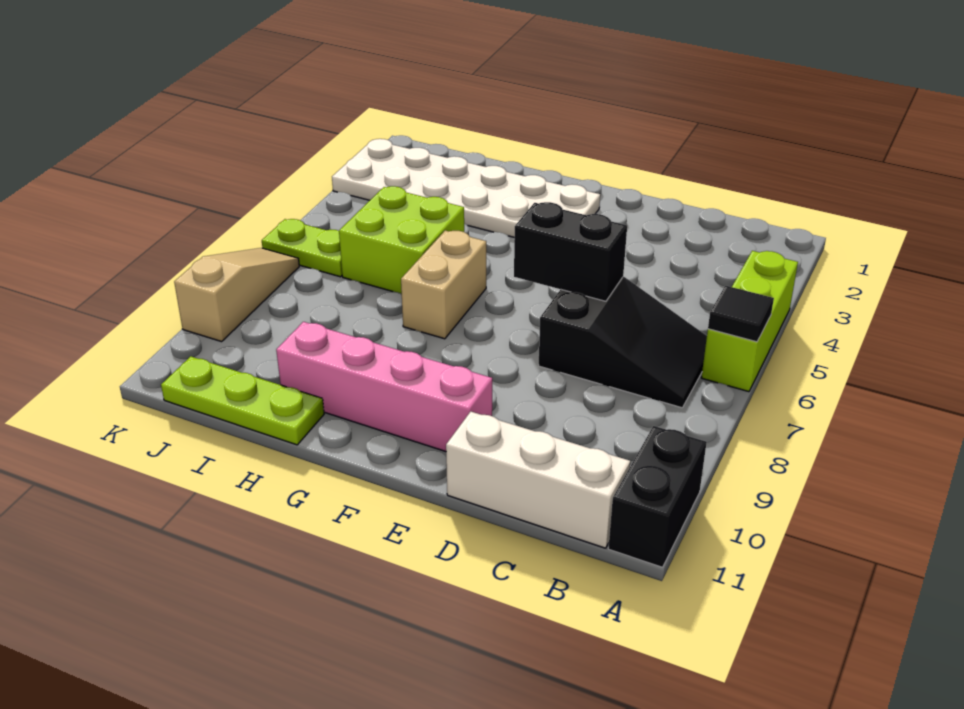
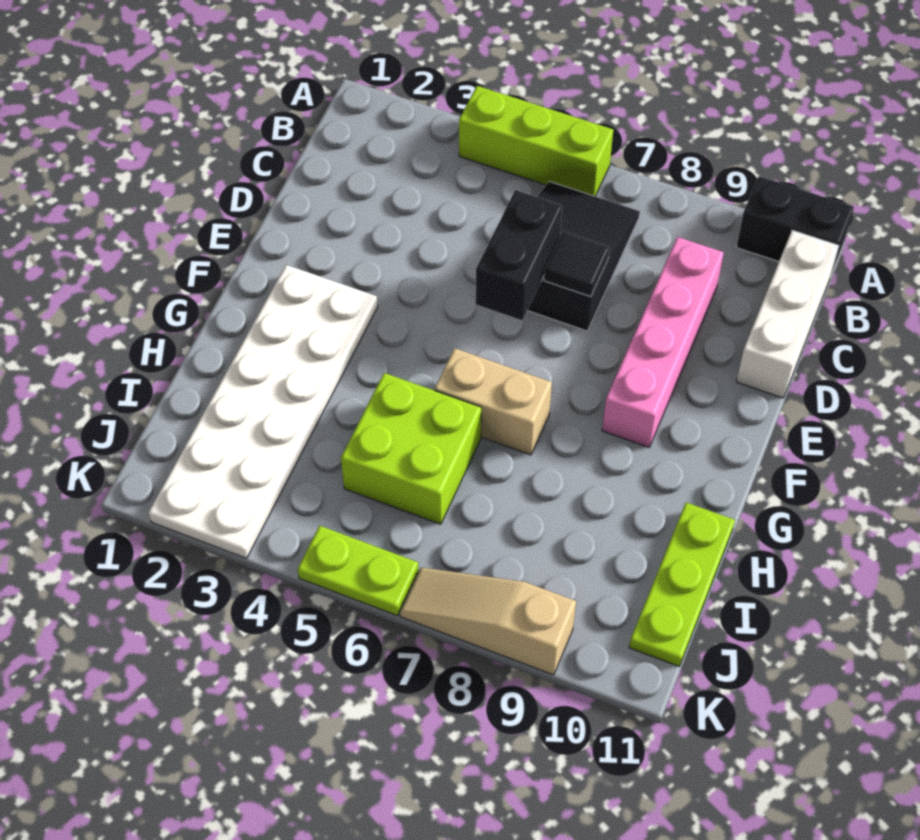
black 1x1 tile [708,286,774,342] -> black 1x1 tile moved to [544,231,610,297]
pink 1x4 brick [276,322,492,452] -> pink 1x4 brick moved to [602,237,724,447]
lime 1x2 plate [262,219,342,277] -> lime 1x2 plate turned to [298,526,419,616]

